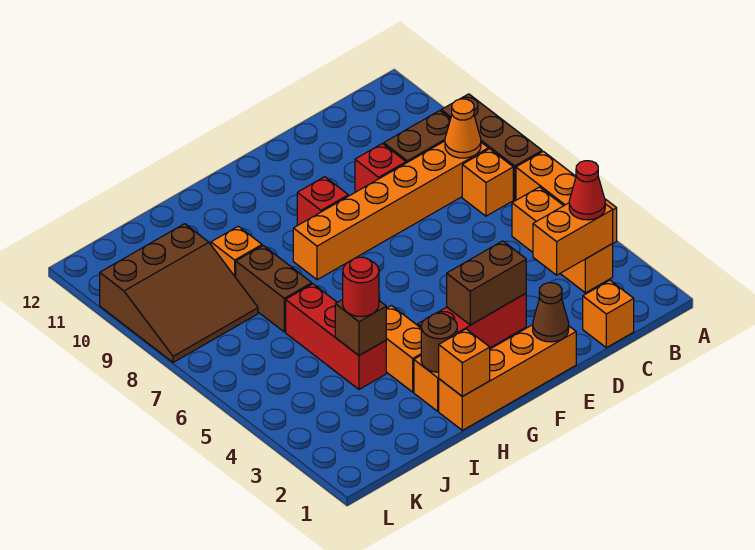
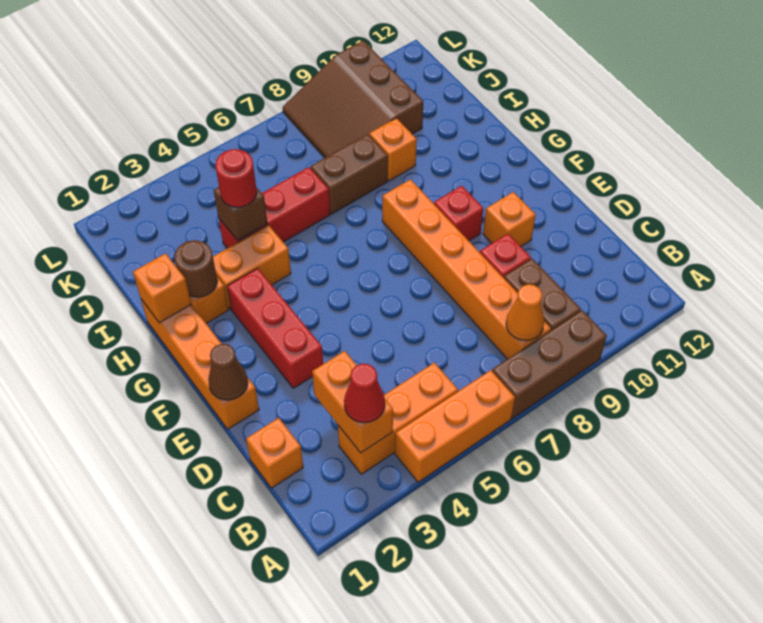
orange 1x1 brick [462,149,513,216] -> orange 1x1 brick moved to [483,192,536,246]
brown 1x2 brick [447,241,526,325] -> none

